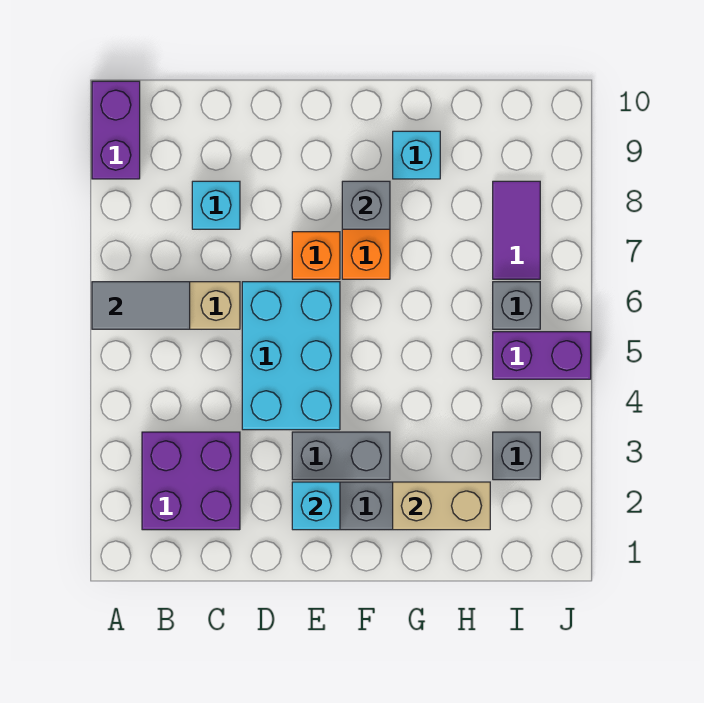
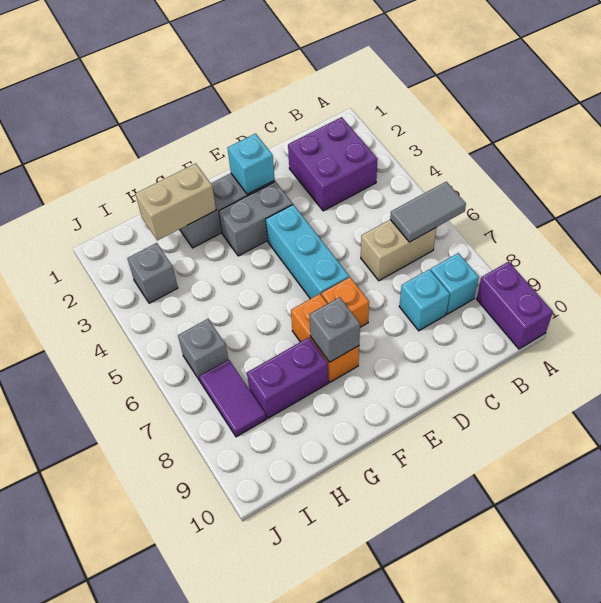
cyan 2x3 brick [242,282,340,430] -> cyan 1x3 brick [266,205,349,299]
cyan 1x1 brick [393,131,440,179] -> cyan 1x1 brick moved to [431,253,479,314]
purple 1x2 brick [493,332,591,379] -> purple 1x2 brick moved to [247,338,328,418]

